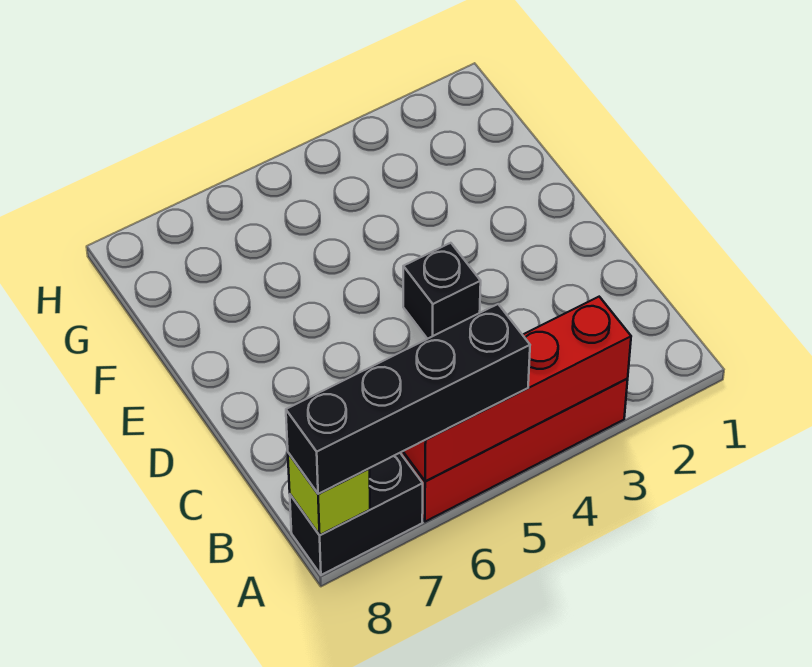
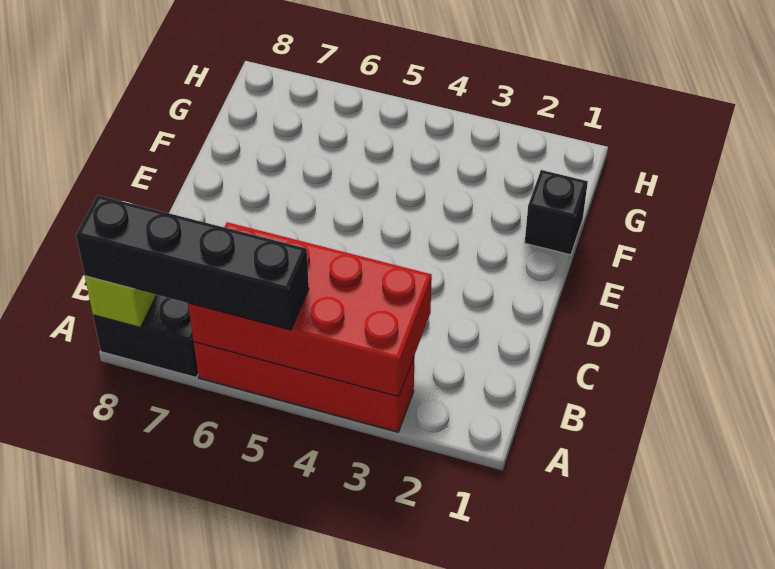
red 1x4 brick [403,297,631,481] -> red 2x4 brick [188,222,432,397]
black 1x1 brick [403,243,481,339] -> black 1x1 brick moved to [525,170,588,255]

